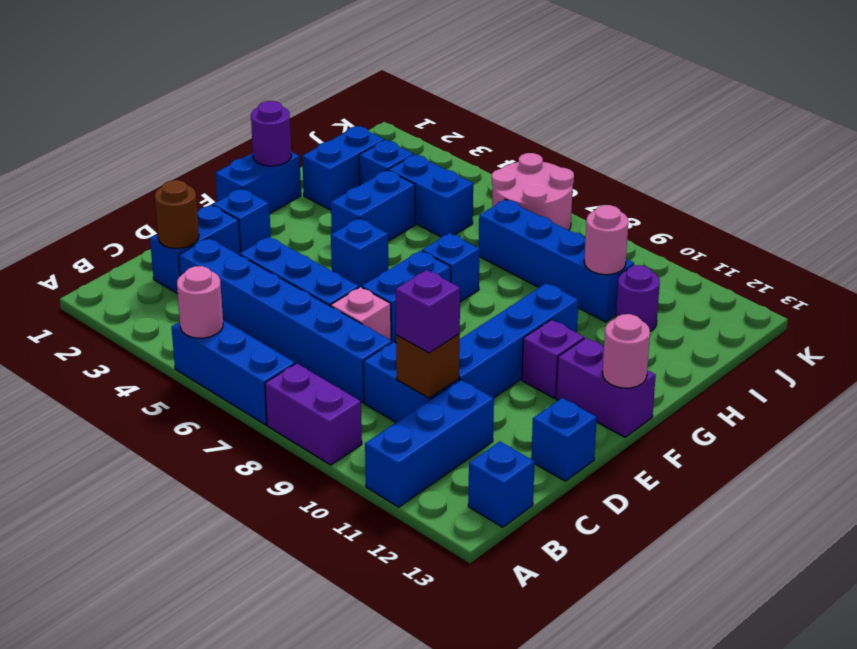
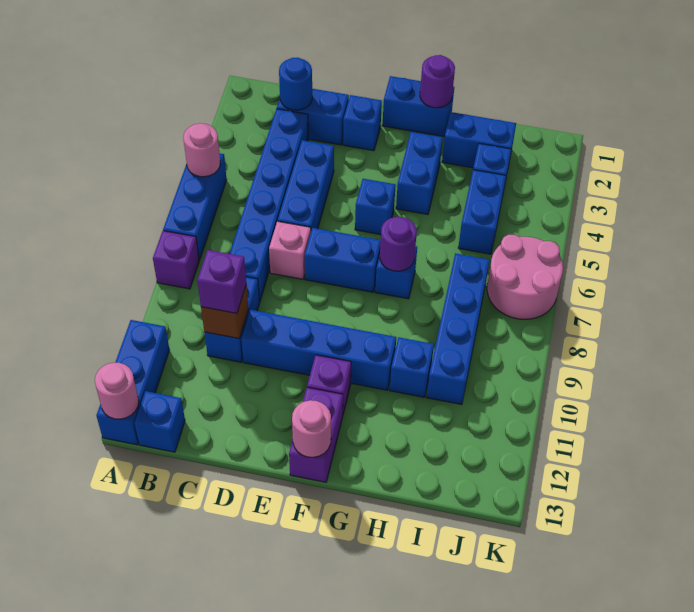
purple 1x2 brick [265,363,362,465] -> purple 1x1 brick [153,231,199,289]
blue 1x3 brick [365,380,494,507] -> blue 1x3 brick turned to [96,320,169,445]
brown 1x1 round brick [155,180,199,249] -> blue 1x1 round brick [279,58,312,110]
blue 1x1 brick [531,398,597,481] -> blue 1x1 brick moved to [390,337,434,397]
blue 1x2 brick [331,170,415,241] -> blue 1x2 brick turned to [396,132,443,215]
pink 1x1 round brick [584,205,628,275] -> pink 1x1 round brick moved to [95,363,139,419]
purple 1x1 round brick [616,265,660,331] -> purple 1x1 round brick moved to [380,217,417,271]

